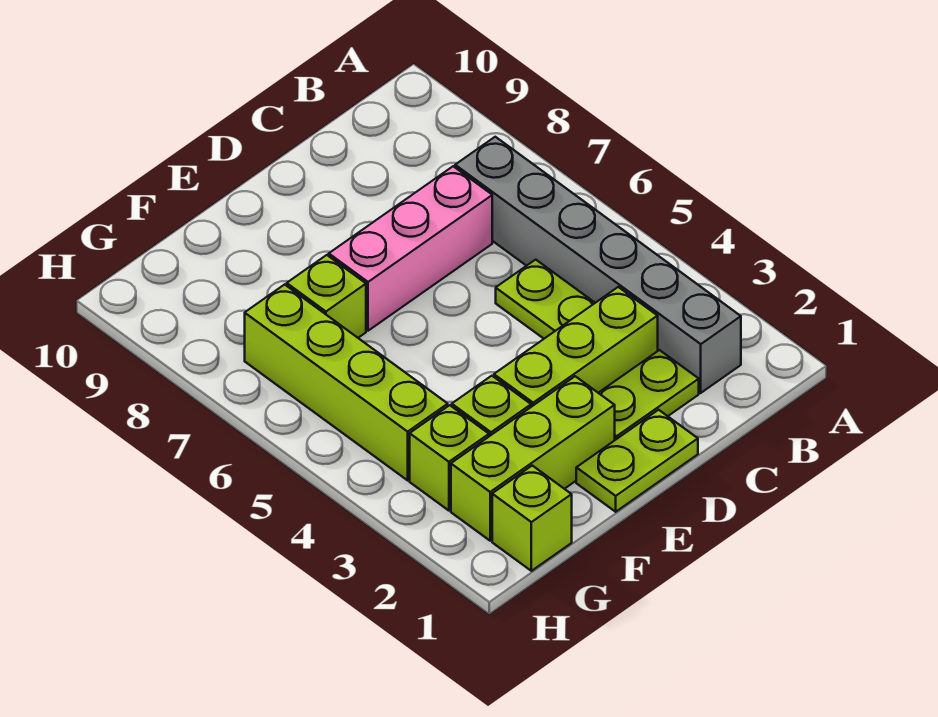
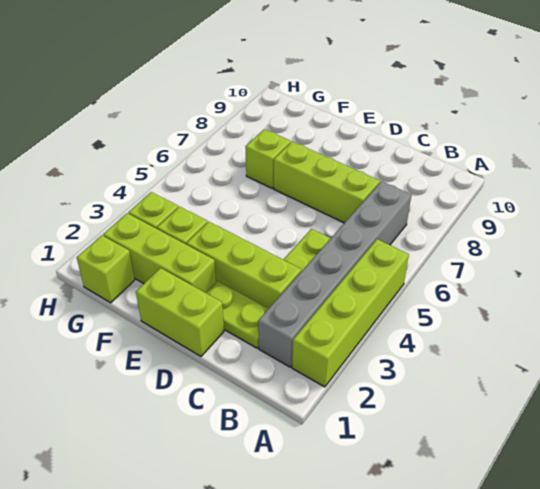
pink 1x3 brick [329,166,492,331] -> lime 1x3 brick [274,142,380,223]
lime 1x2 plate [576,410,698,512] -> lime 1x2 brick [136,268,224,356]
lime 1x4 brick [245,284,448,480] -> lime 1x4 brick moved to [292,239,409,387]

